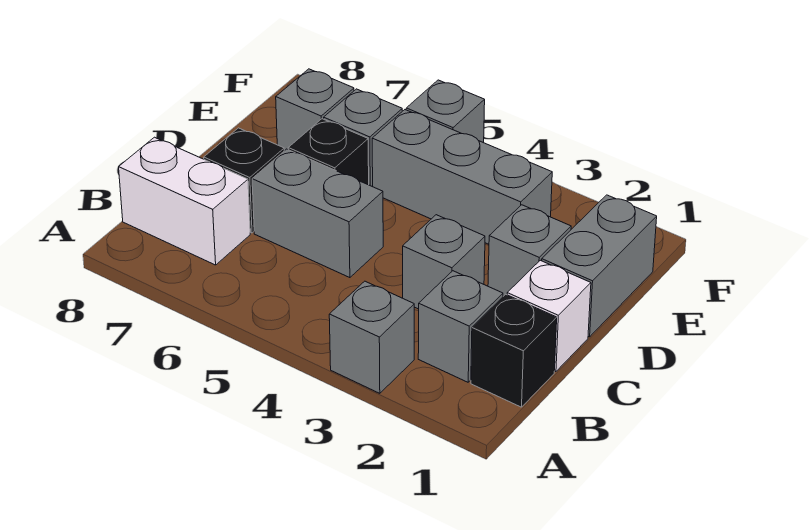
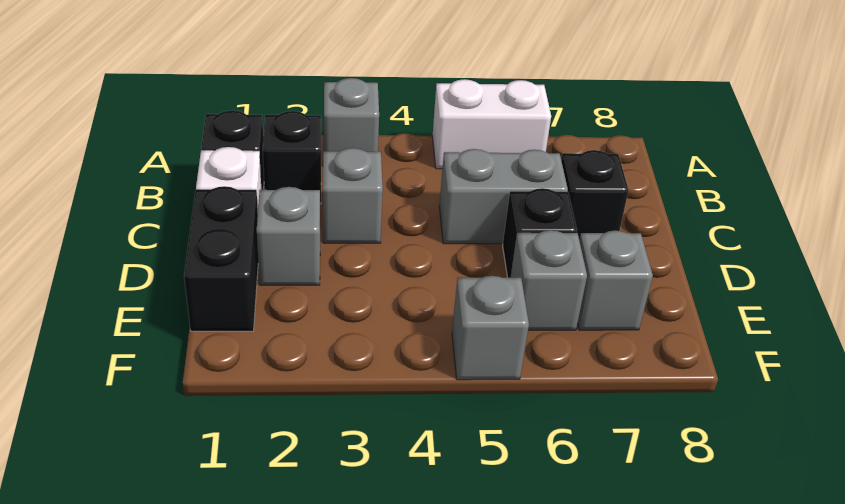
grey 1x1 brick [418,271,503,382] -> black 1x1 brick [263,111,321,204]
white 1x2 brick [119,137,250,265] -> white 1x2 brick moved to [432,79,551,169]
grey 1x2 brick [542,195,657,337] -> black 1x2 brick [184,186,258,331]
grey 1x3 brick [372,110,552,244] -> none

